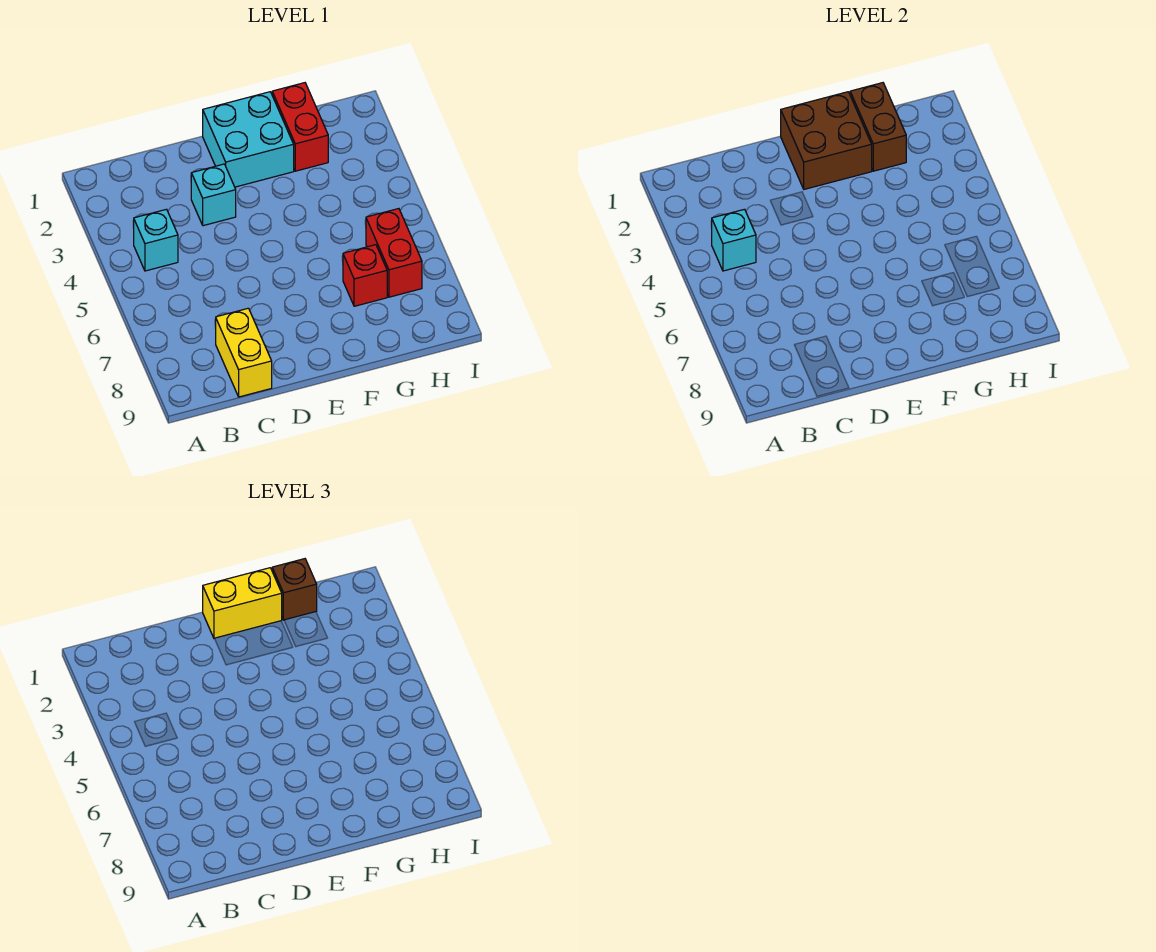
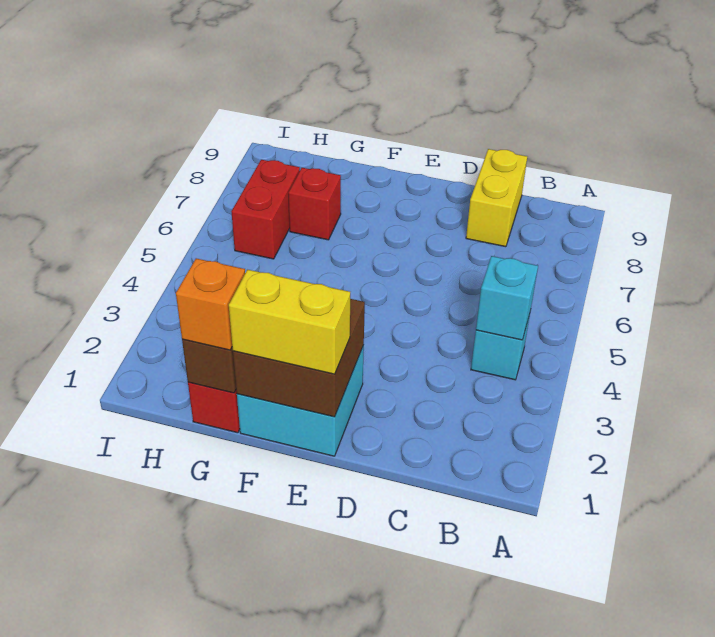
cyan 1x1 brick [191,164,236,226] -> none
brown 1x1 brick [272,559,317,620] -> orange 1x1 brick [176,258,245,350]

